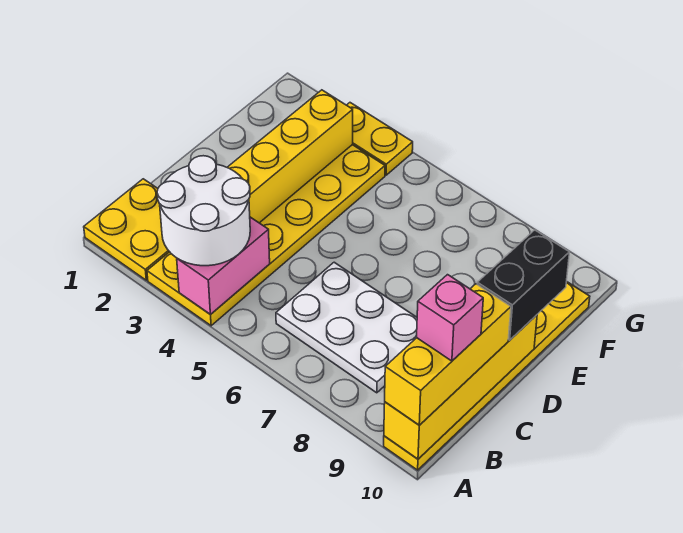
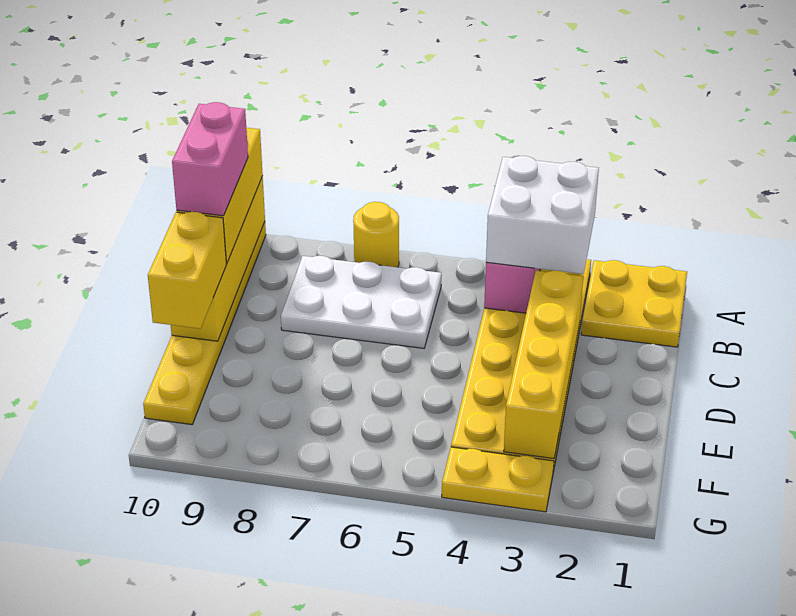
white 2x2 round brick [157,156,250,266] -> white 2x2 brick [486,156,599,274]
none -> yellow 1x1 round brick [353,202,399,267]
pink 1x1 brick [417,275,483,361] -> pink 1x2 brick [172,102,248,216]
black 1x2 brick [477,230,570,340] -> yellow 1x2 brick [148,212,226,329]

